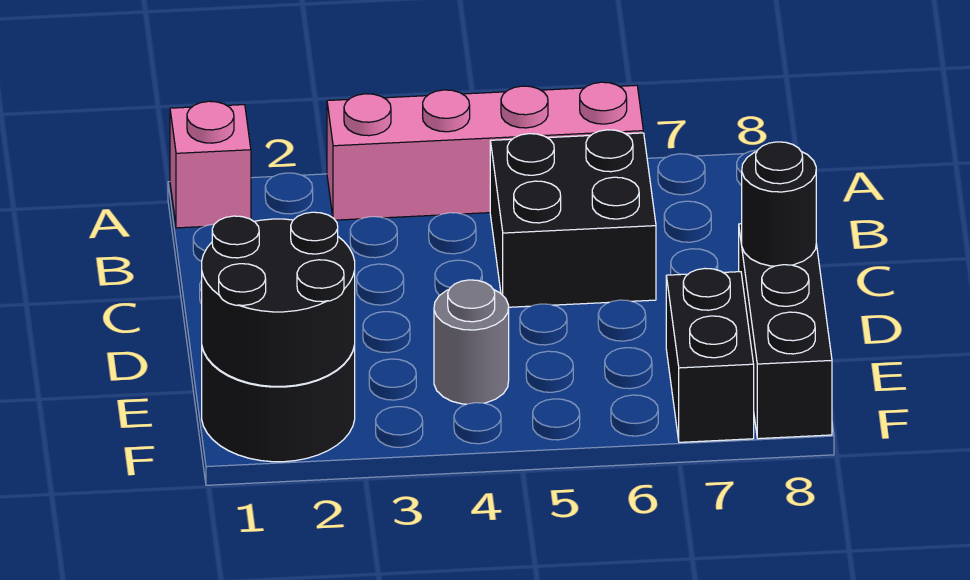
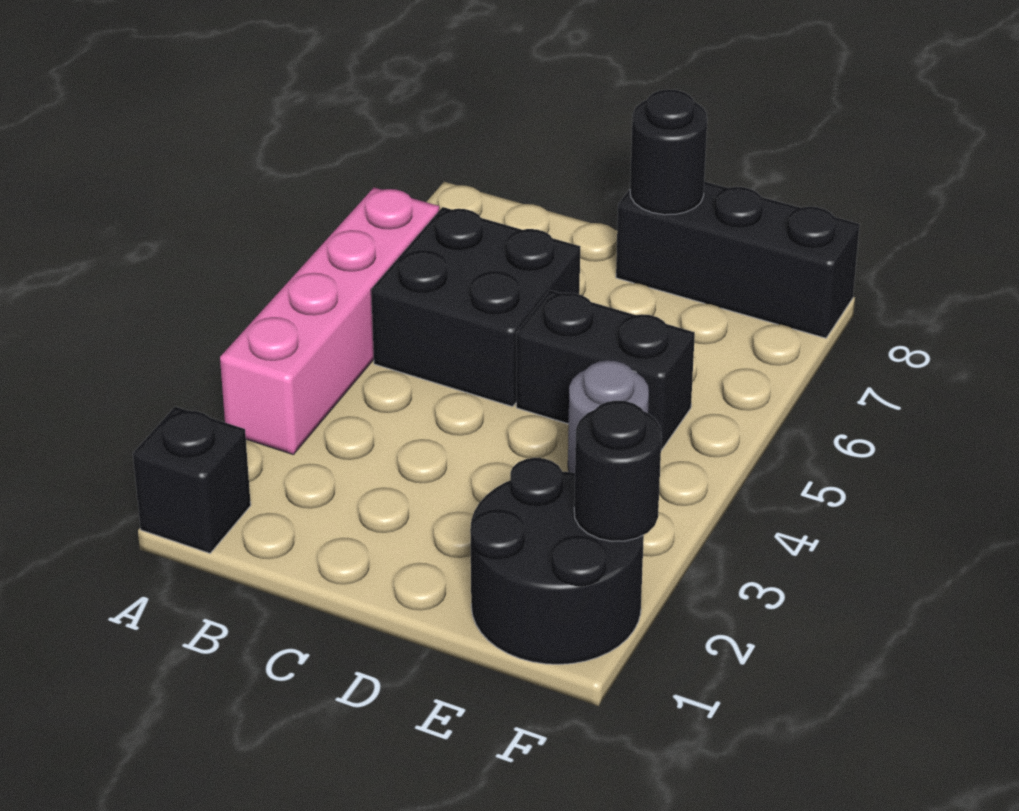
pink 1x1 brick [170,101,251,228] -> black 1x1 brick [133,407,251,553]
black 2x2 round brick [202,212,355,386] -> black 1x1 round brick [574,401,662,541]
black 1x2 brick [666,268,754,442] -> black 1x2 brick moved to [516,290,695,450]

